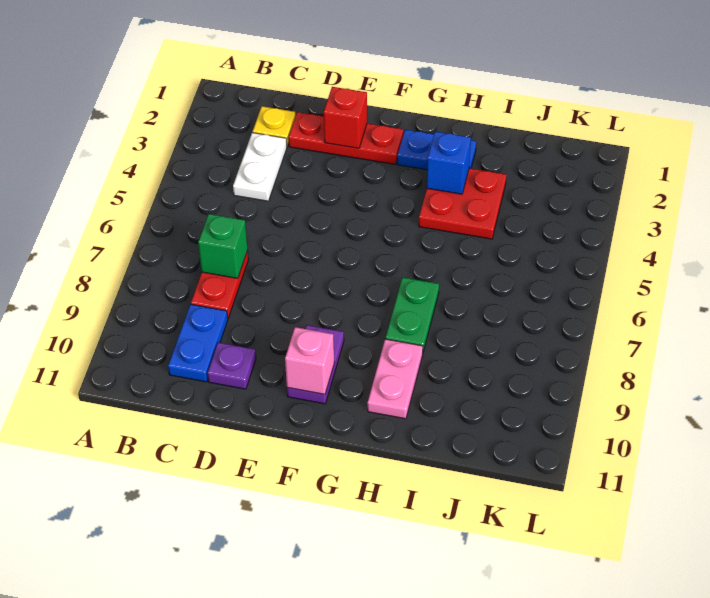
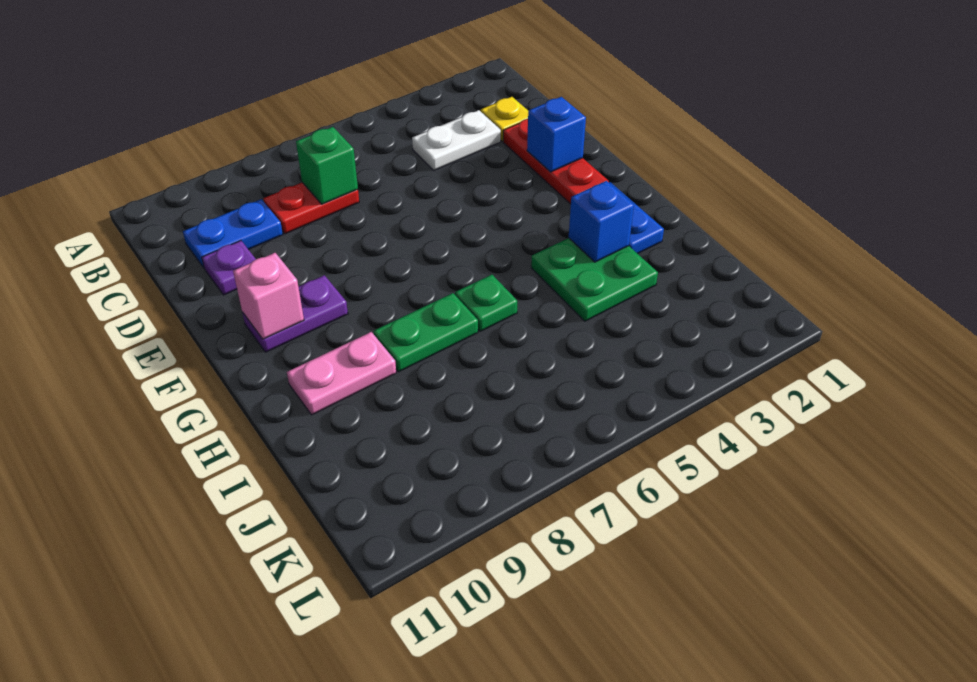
red 1x1 brick [324,87,367,148] -> blue 1x1 brick [527,97,586,172]
red 2x2 plate [419,168,506,239] -> green 2x2 plate [531,238,658,321]
none -> green 1x1 plate [455,275,517,331]

